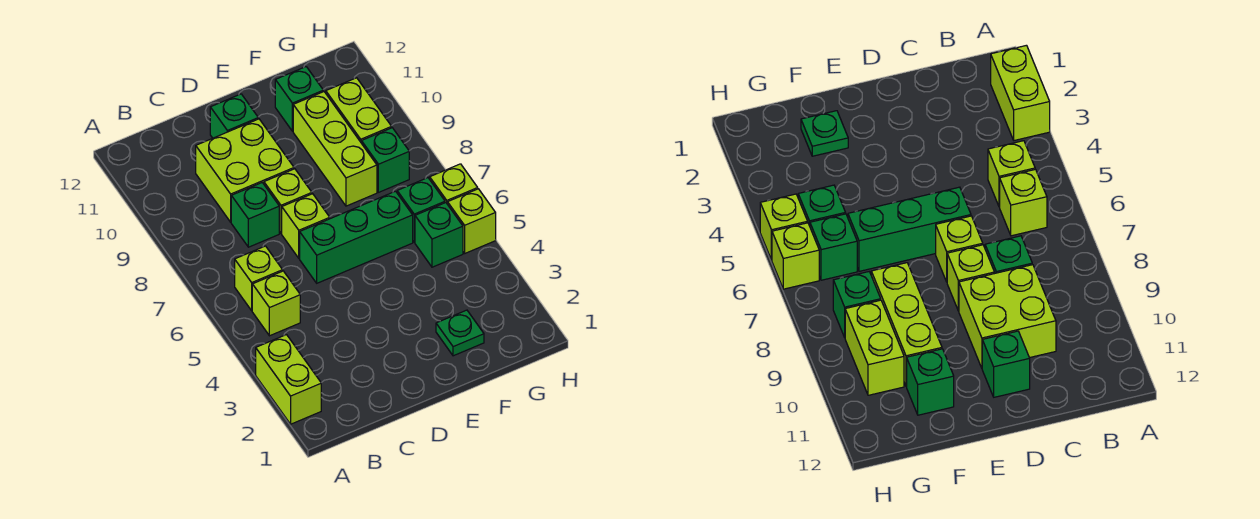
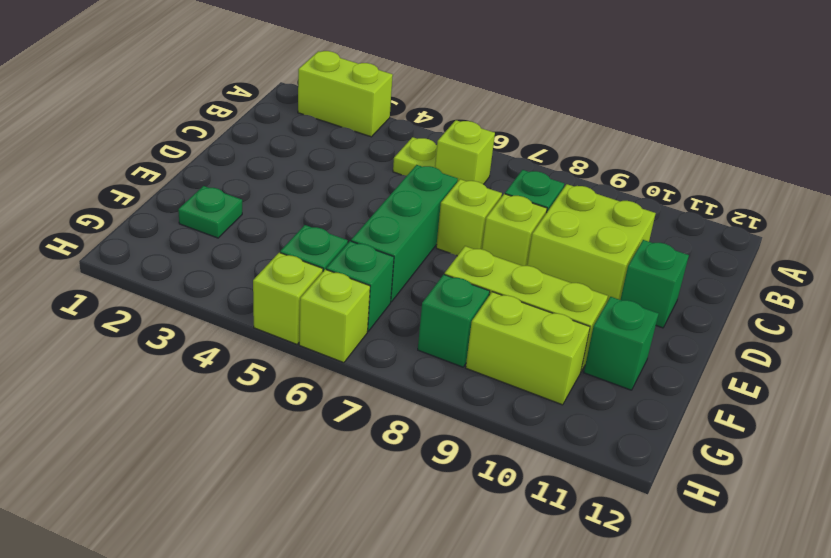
lime 1x1 brick [252,271,300,336] -> lime 1x1 plate [393,137,437,176]

